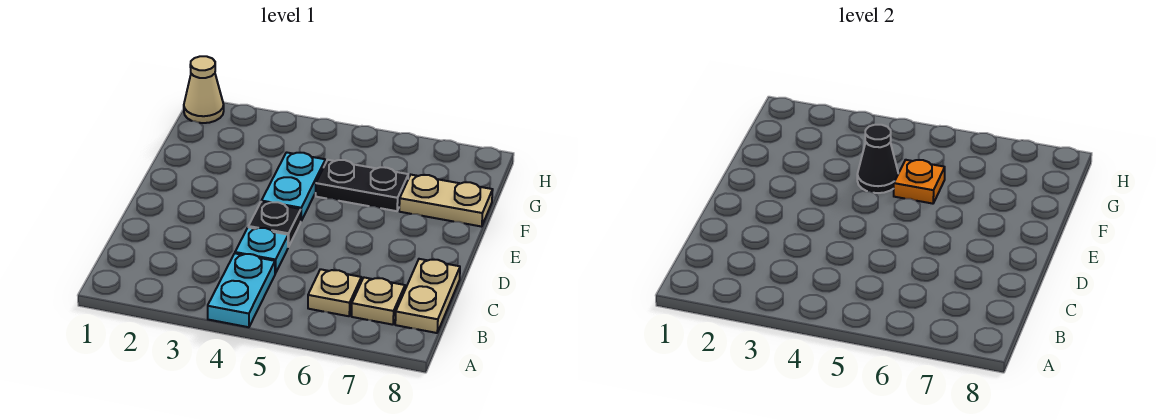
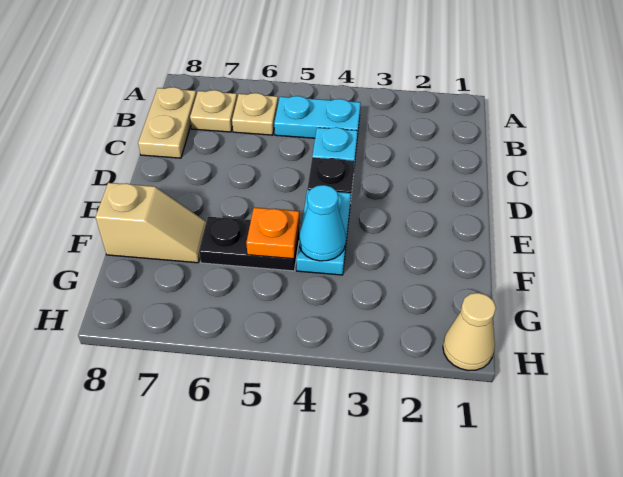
cyan 1x2 plate [208,253,275,327] -> cyan 1x2 plate turned to [274,96,361,138]
black 1x1 cone [857,125,898,193] -> cyan 1x1 cone [299,185,346,261]
tan 1x2 plate [399,175,493,227] -> tan 1x2 slope [95,183,206,263]

